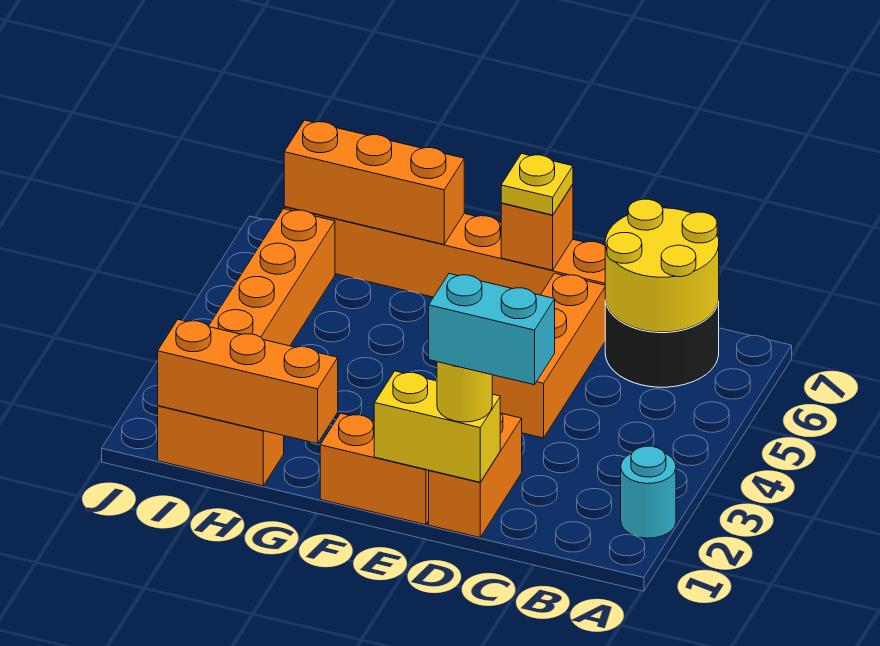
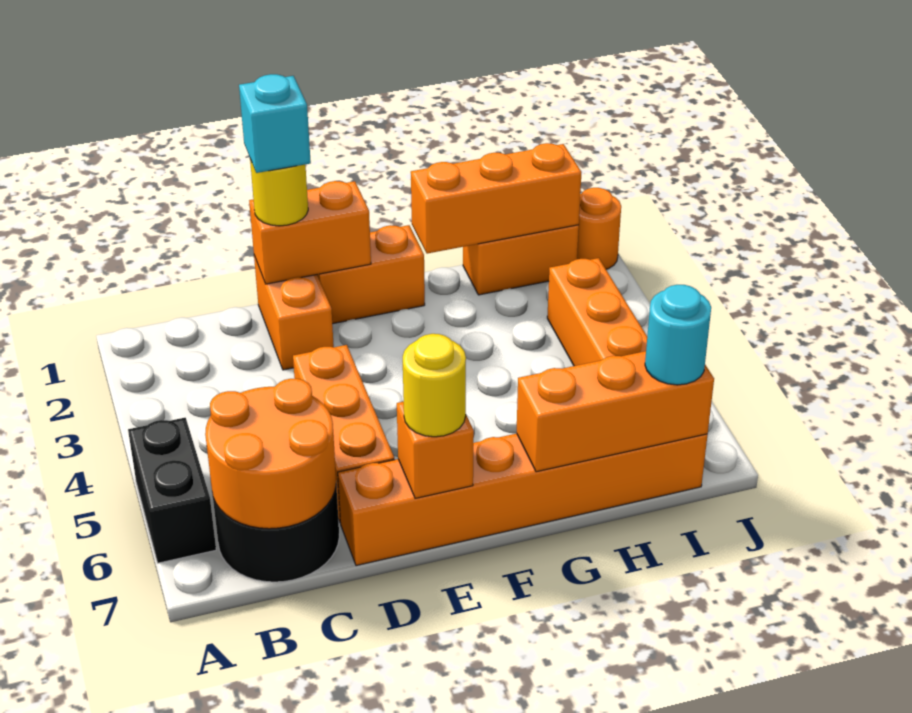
cyan 1x1 round brick [621,446,676,538] -> cyan 1x1 round brick moved to [645,285,711,385]
none -> black 1x2 brick [128,418,216,563]
yellow 2x2 round brick [605,199,719,332] -> orange 2x2 round brick [205,379,336,529]
cyan 1x2 brick [429,274,555,385] -> cyan 1x1 brick [239,74,311,173]
yellow 1x2 brick [374,371,500,482] -> orange 1x2 brick [249,181,371,284]
yellow 1x1 plate [501,154,573,215] -> yellow 1x1 round brick [403,334,466,437]
none -> orange 1x1 round brick [577,188,621,269]

